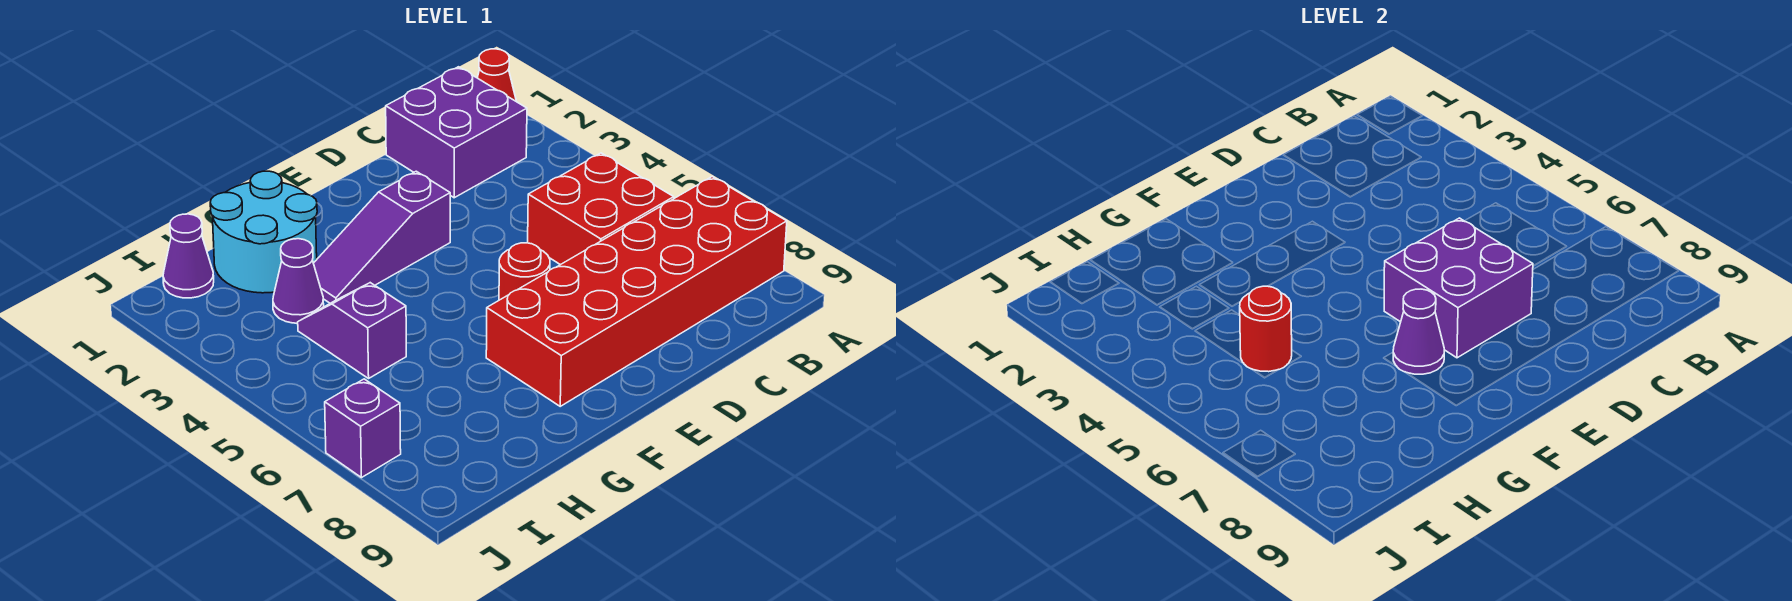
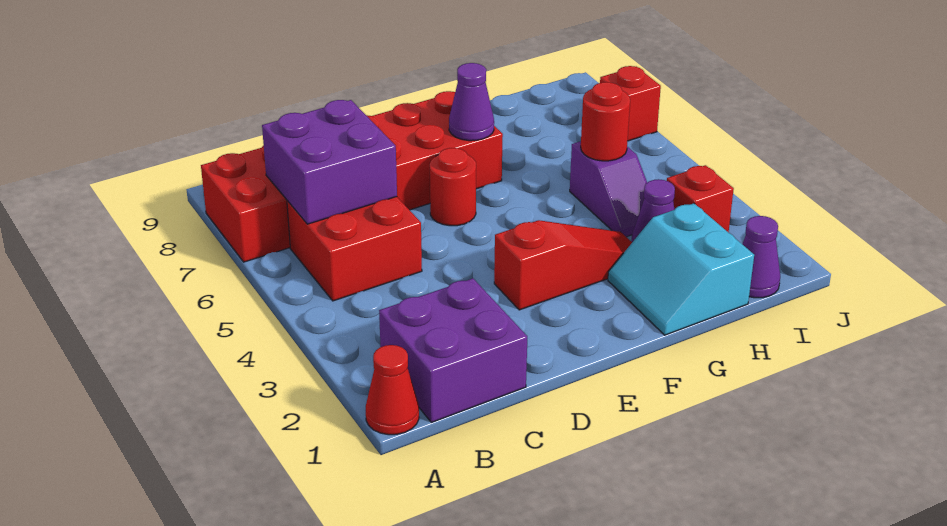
purple 2x2 brick [1384,218,1533,358] -> purple 2x2 brick moved to [262,100,397,224]
purple 1x3 slope [313,171,450,303] -> red 1x3 slope [494,220,632,310]
cyan 2x2 round brick [210,171,317,293] -> cyan 2x2 slope [608,203,754,335]
none -> red 1x1 brick [667,165,734,233]
purple 1x1 brick [325,379,401,478] -> red 1x1 brick [600,66,661,141]

